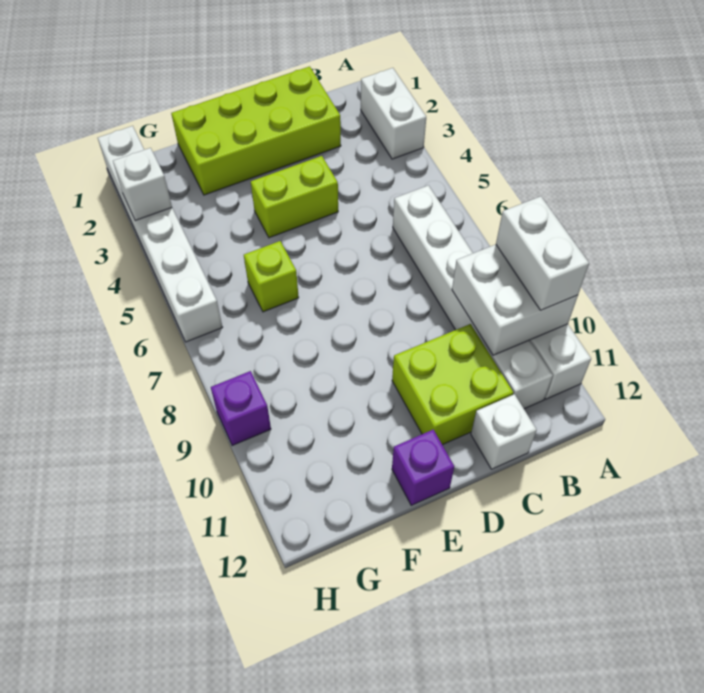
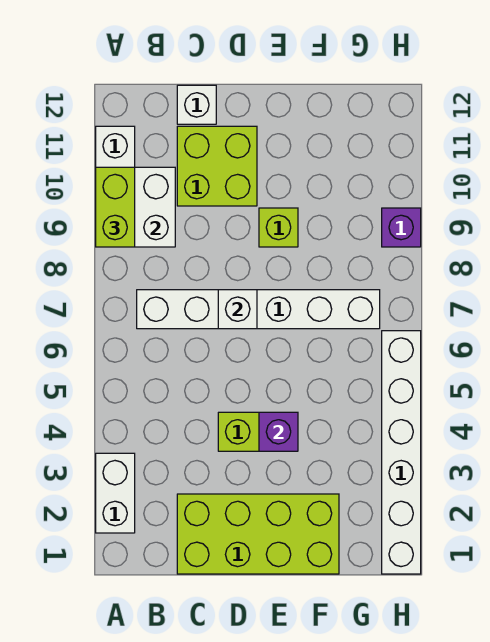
white 1x2 brick [496,196,589,310] -> lime 1x2 brick [96,167,135,247]
white 1x6 brick [393,185,553,409] -> white 1x6 brick turned to [137,290,380,329]
purple 1x1 brick [392,430,454,505] -> purple 1x1 brick moved to [259,412,298,451]
lime 1x1 brick [244,241,299,312] -> lime 1x1 brick moved to [259,208,298,247]
white 1x1 brick [113,148,172,221] -> white 1x1 brick moved to [218,290,257,329]

